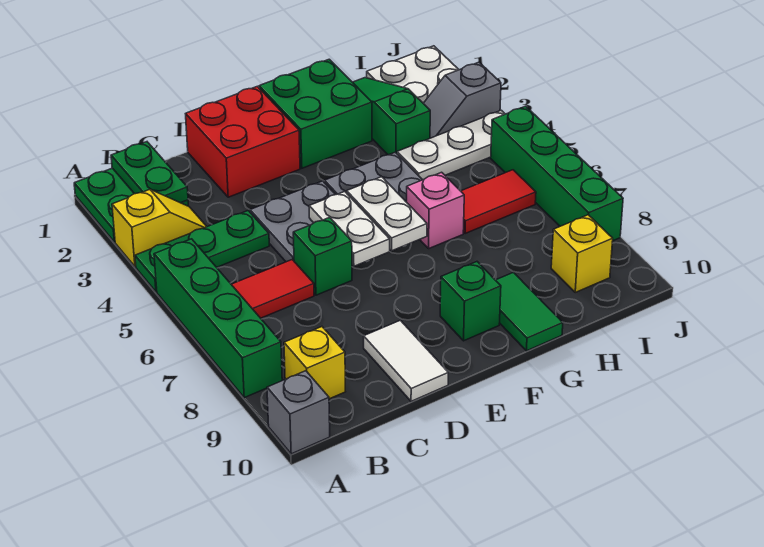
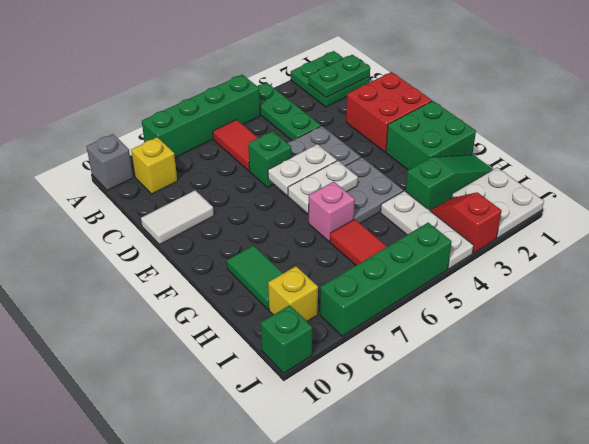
yellow 1x2 slope [112,190,207,267] -> none
green 1x1 brick [440,262,501,341] -> green 1x1 brick moved to [261,305,312,373]
green 1x2 tile [496,272,563,351] -> green 1x2 tile turned to [227,245,283,310]
grey 1x2 slope [423,62,501,138] -> red 1x2 slope [430,192,502,253]

